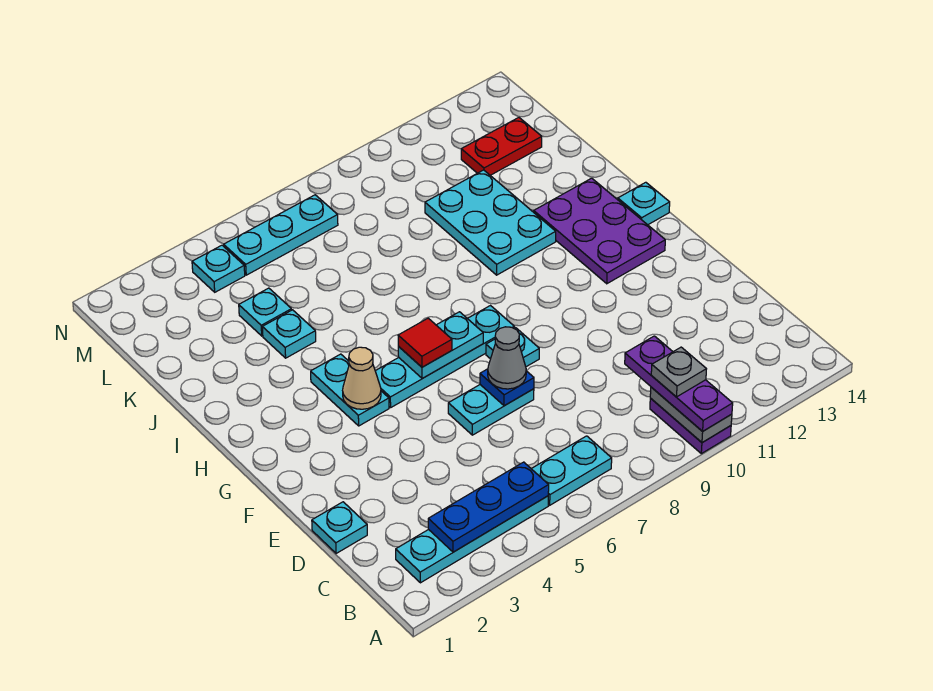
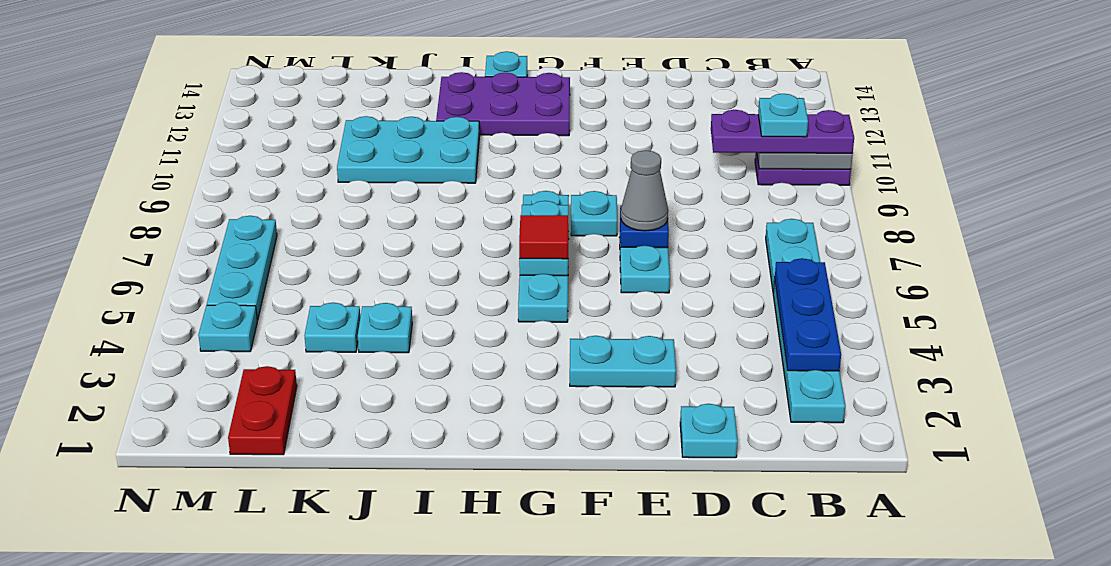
grey 1x1 plate [651,347,706,397] -> cyan 1x1 plate [758,94,808,137]
cyan 1x2 plate [311,354,389,426] -> cyan 1x2 plate moved to [570,336,676,387]
tan 1x1 cone [343,347,381,409] -> none
red 1x2 plate [461,118,542,175] -> red 1x2 plate moved to [228,366,297,455]

